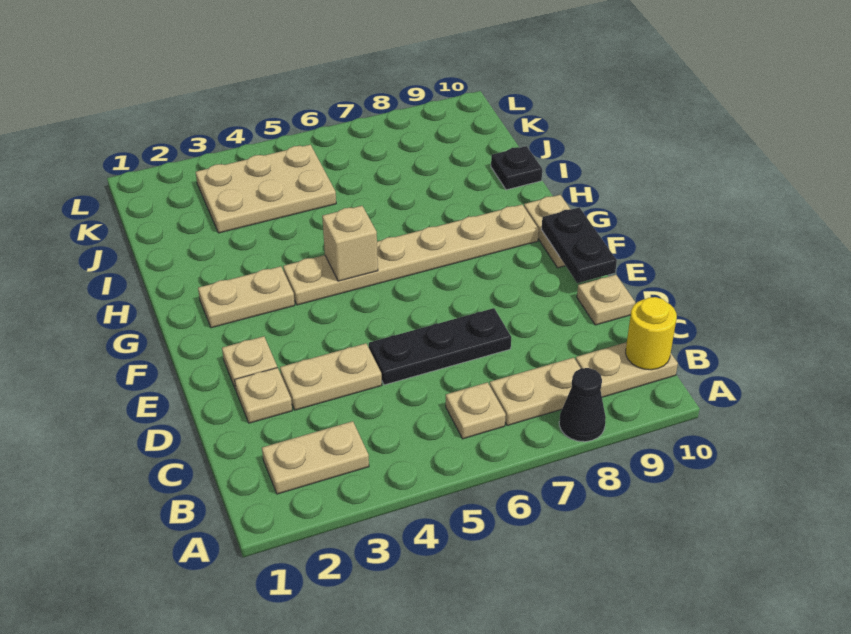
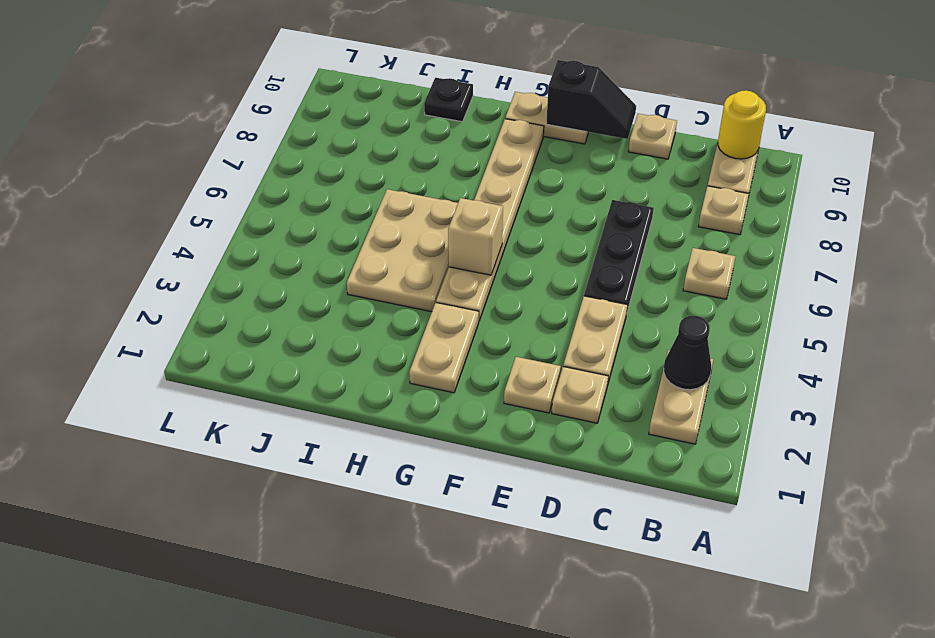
black 1x1 cone [559,368,606,442] -> black 1x1 cone moved to [664,315,711,390]
tan 1x2 plate [490,358,581,426] -> tan 1x1 plate [698,186,749,235]
black 1x2 plate [541,207,617,283] -> black 1x2 slope [546,60,636,139]
tan 2x3 plate [196,145,336,233] -> tan 2x3 plate moved to [347,189,458,312]

